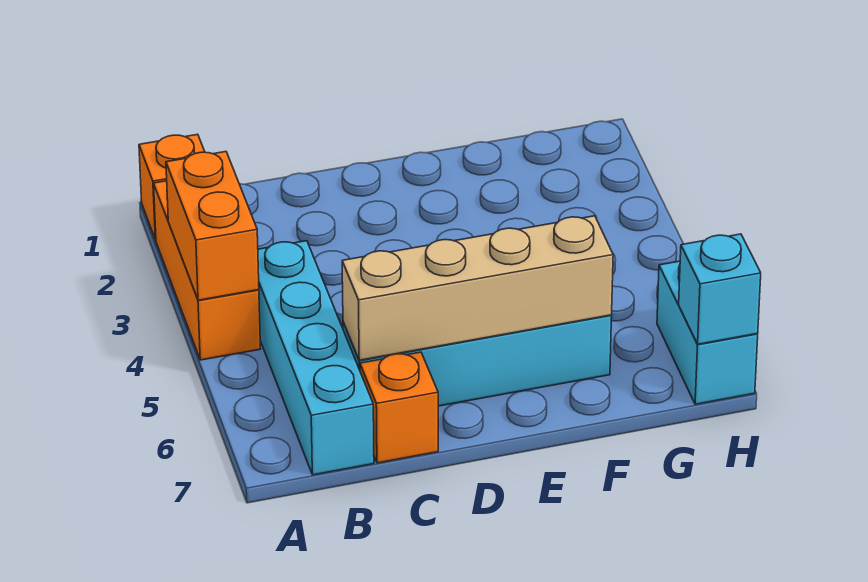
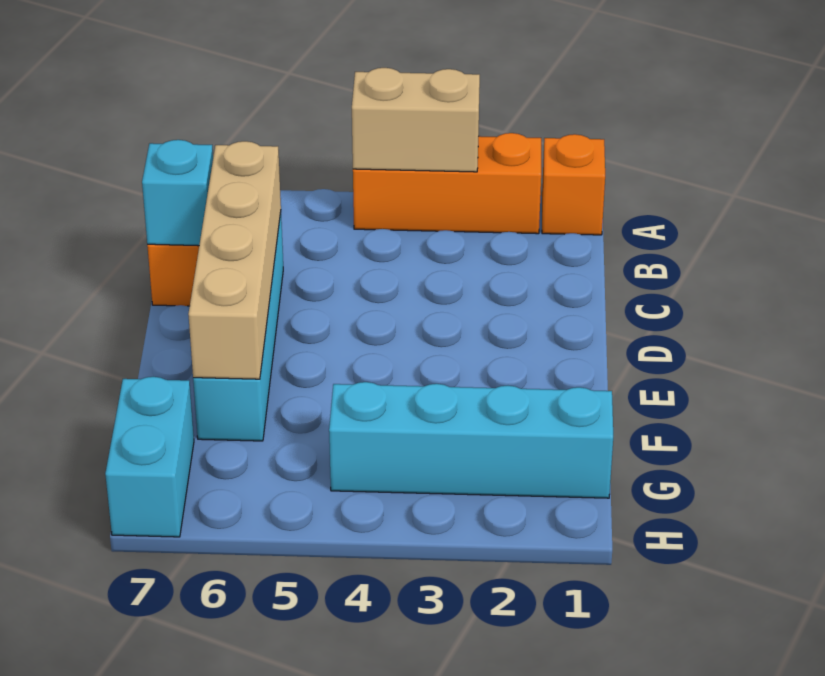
orange 1x2 brick [166,152,259,300] -> tan 1x2 brick [352,68,480,172]
cyan 1x4 brick [258,241,374,475] -> cyan 1x4 brick moved to [329,382,613,498]
cyan 1x2 brick [657,261,758,404] -> cyan 1x2 brick turned to [105,377,194,537]
cyan 1x1 brick [679,234,761,344] -> cyan 1x1 brick moved to [142,140,213,246]

